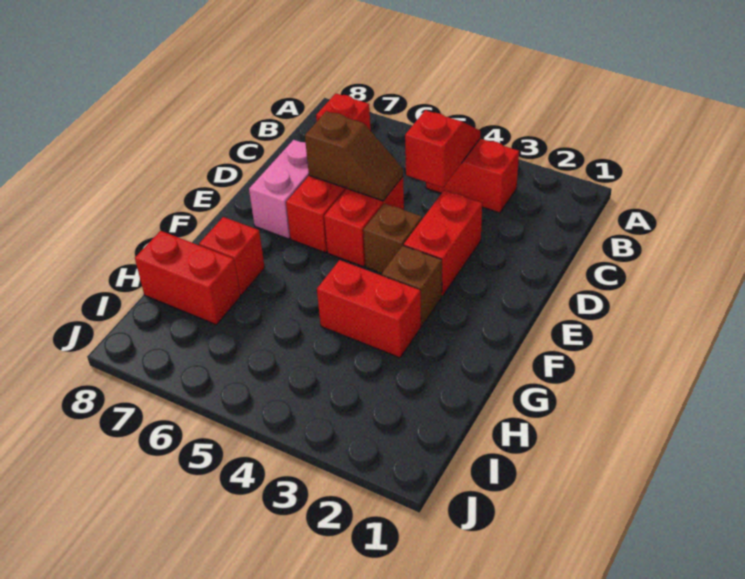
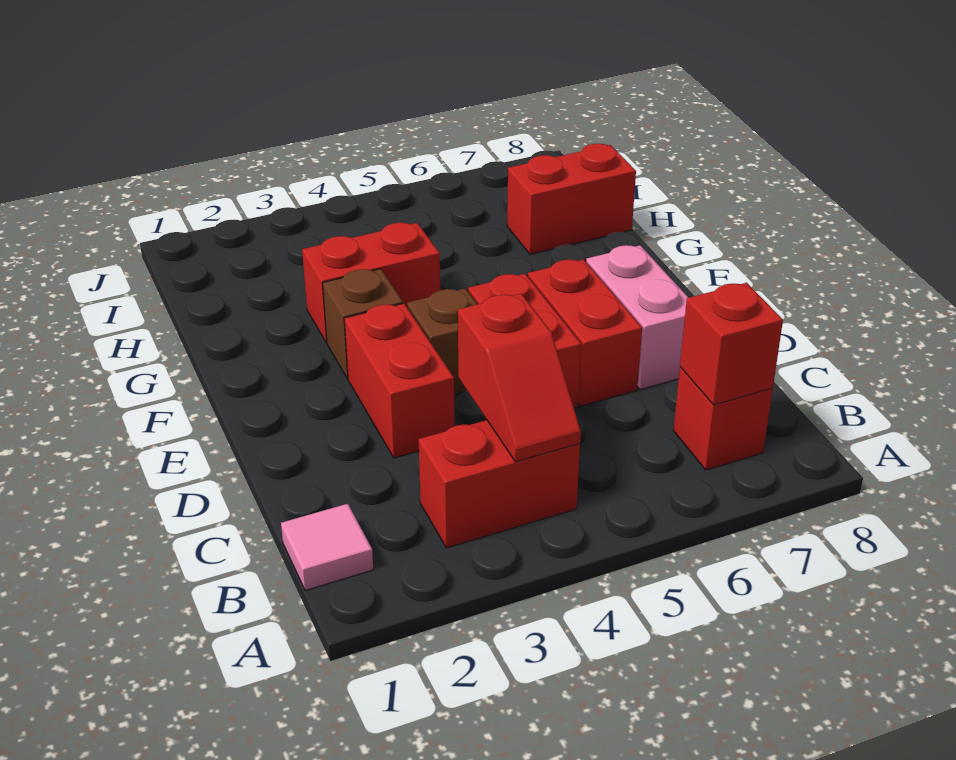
none -> pink 1x1 tile [281,504,373,590]
brown 1x2 slope [305,111,403,201] -> none
red 1x1 brick [199,217,265,295] -> red 1x1 brick moved to [680,283,783,405]

